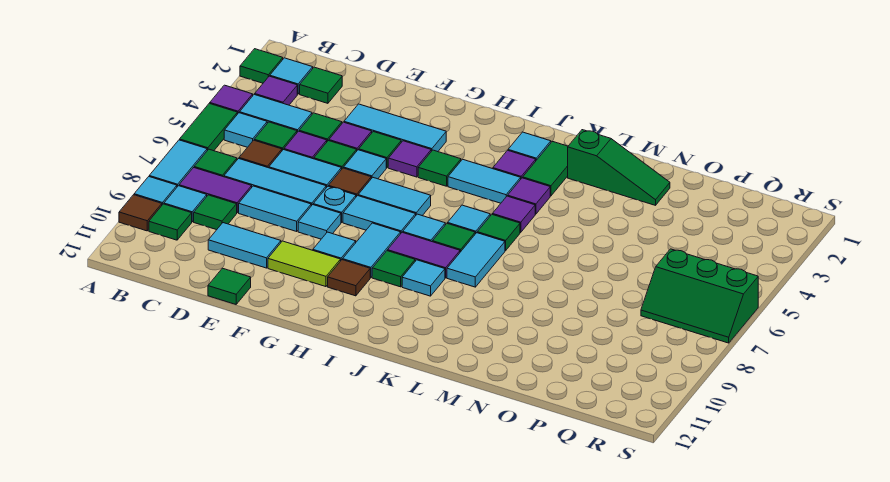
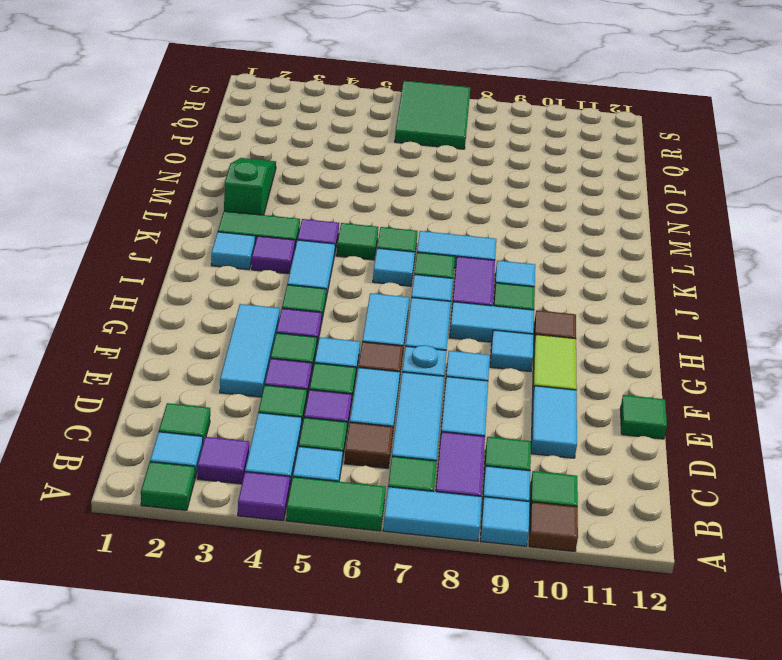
purple 1x1 tile [492,196,535,232] -> green 1x1 tile [337,223,378,260]
green 2x3 slope [641,249,758,343] -> green 2x3 tile [395,81,470,149]

